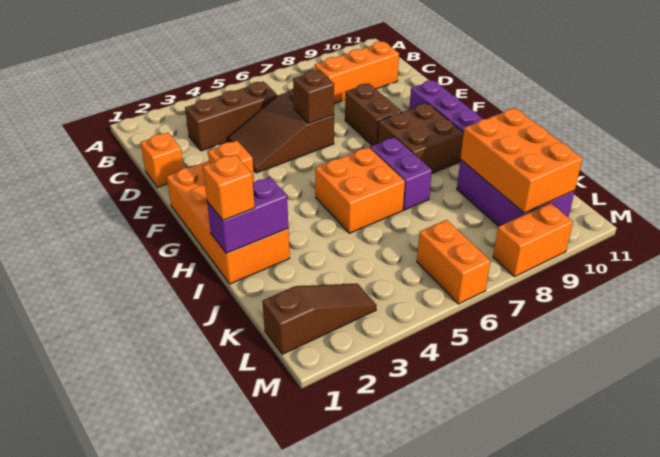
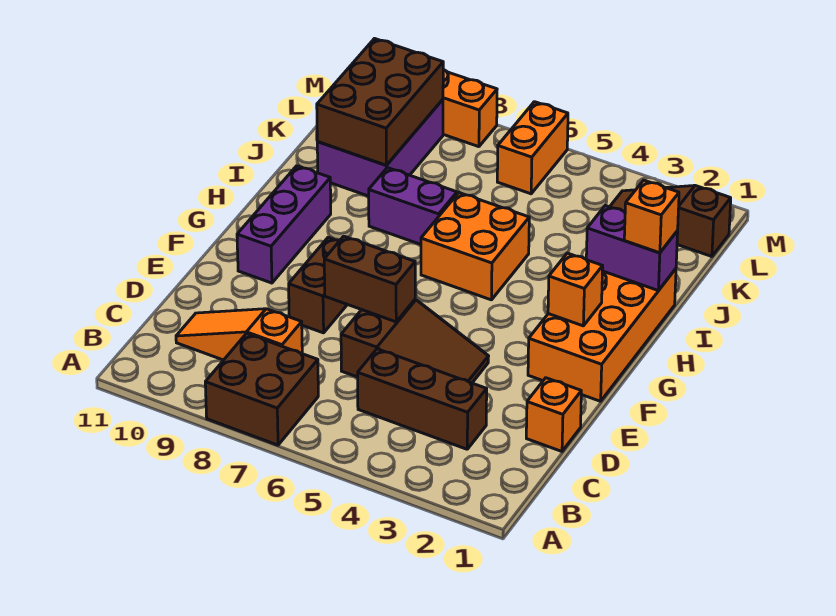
orange 1x3 brick [315,41,399,104] -> orange 1x3 slope [176,309,302,360]
brown 1x1 brick [293,70,334,123] -> brown 1x2 brick [324,236,415,322]
brown 2x2 brick [378,103,464,173] -> brown 2x2 brick moved to [205,334,318,445]
purple 1x2 brick [370,137,432,210] -> purple 1x2 brick turned to [369,168,457,244]
orange 2x3 brick [461,108,582,213] -> brown 2x3 brick [317,39,443,165]

